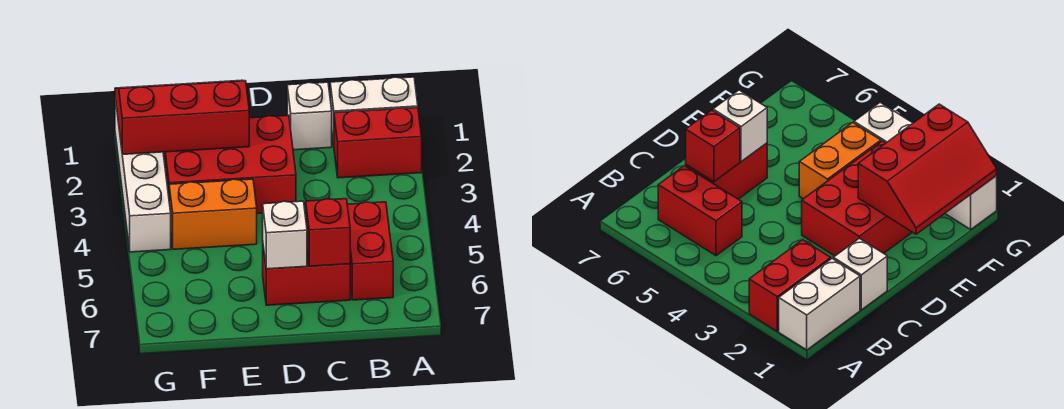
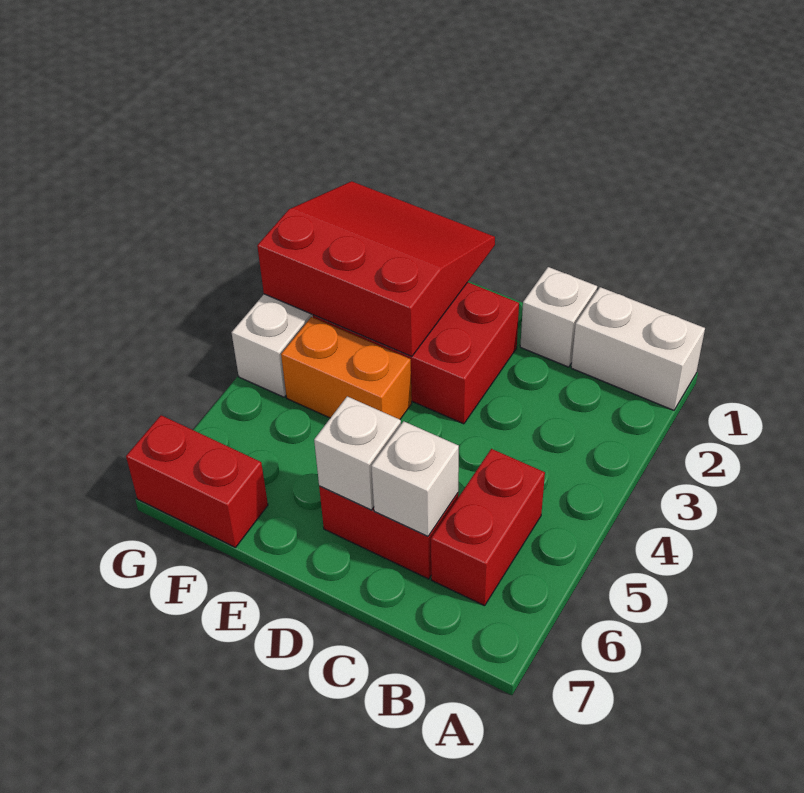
red 1x2 brick [334,108,422,178] -> red 1x2 brick moved to [126,415,268,548]
red 1x1 brick [306,199,350,266] -> white 1x1 brick [371,421,459,536]
red 2x3 slope [115,80,249,154] -> red 3x3 slope [257,181,495,356]

